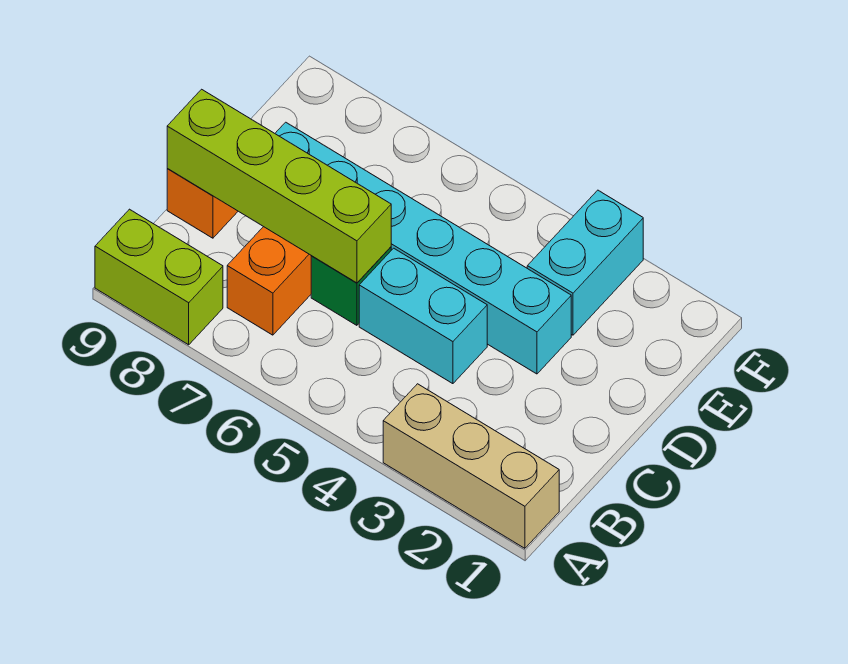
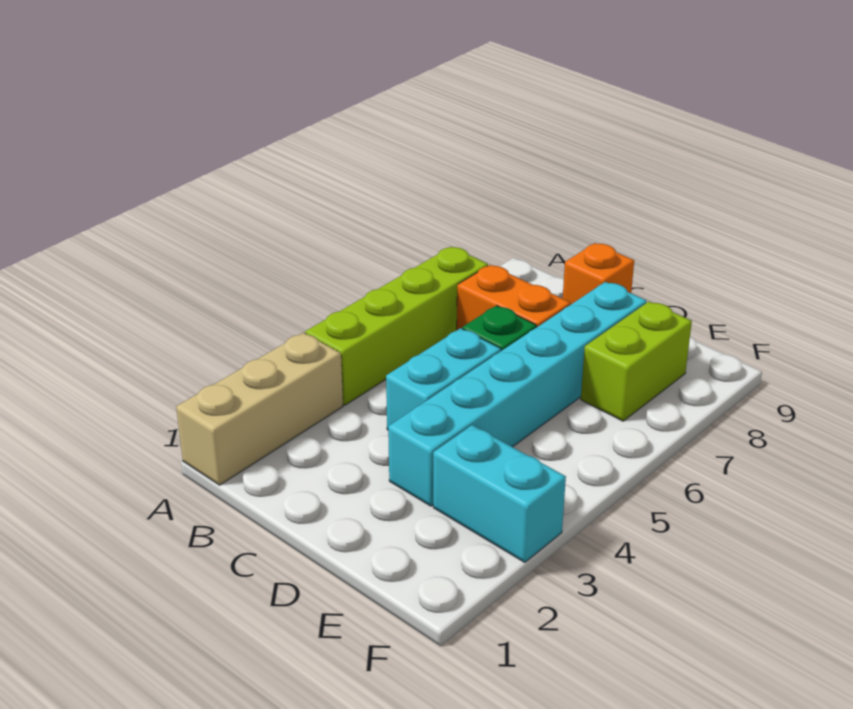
lime 1x2 brick [95,209,223,345] -> lime 1x2 brick moved to [581,302,692,421]
lime 1x4 brick [167,89,391,283] -> lime 1x4 brick moved to [305,247,488,405]

